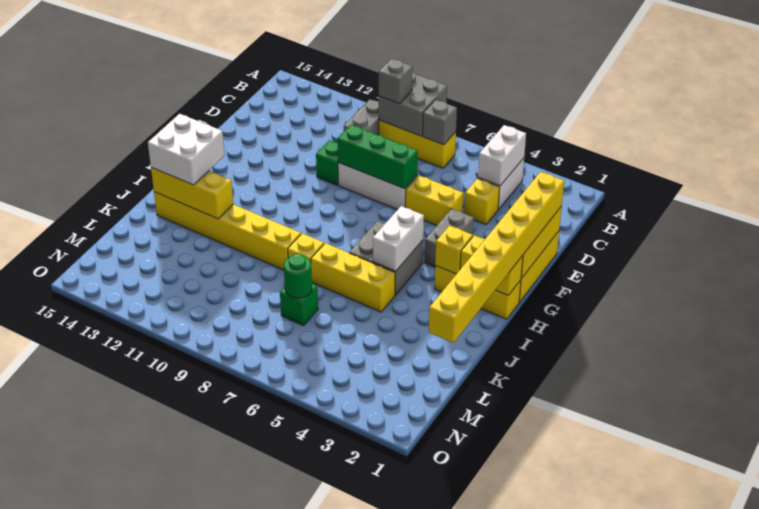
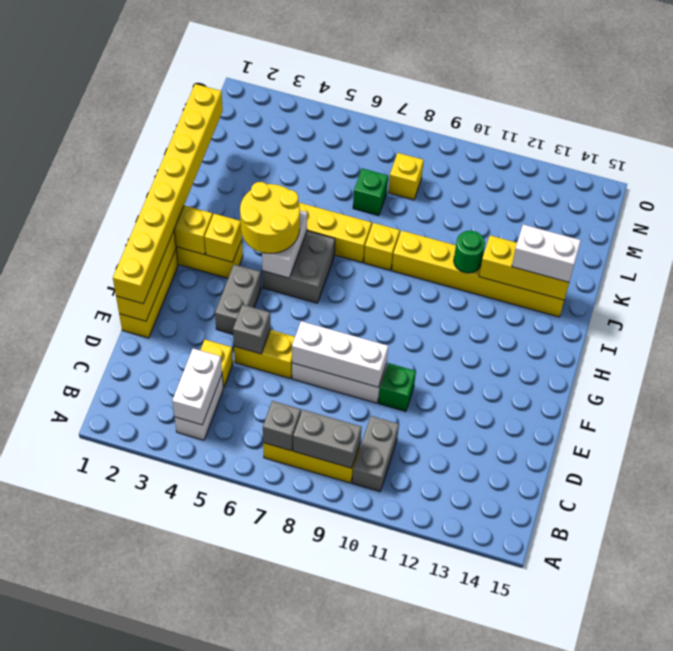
grey 2x2 brick [379,72,447,136] -> grey 1x2 brick [293,410,362,468]
grey 1x1 brick [379,59,413,104] -> grey 1x1 brick moved to [233,305,270,354]
green 1x3 brick [337,125,418,189] -> white 1x3 brick [292,321,388,387]
none -> yellow 2x2 round brick [240,182,300,254]
white 2x2 brick [148,114,225,185] -> white 1x2 brick [512,225,581,282]
green 1x1 round brick [284,254,312,298] -> green 1x1 round brick moved to [454,231,485,273]
none -> yellow 1x1 brick [388,153,424,200]

